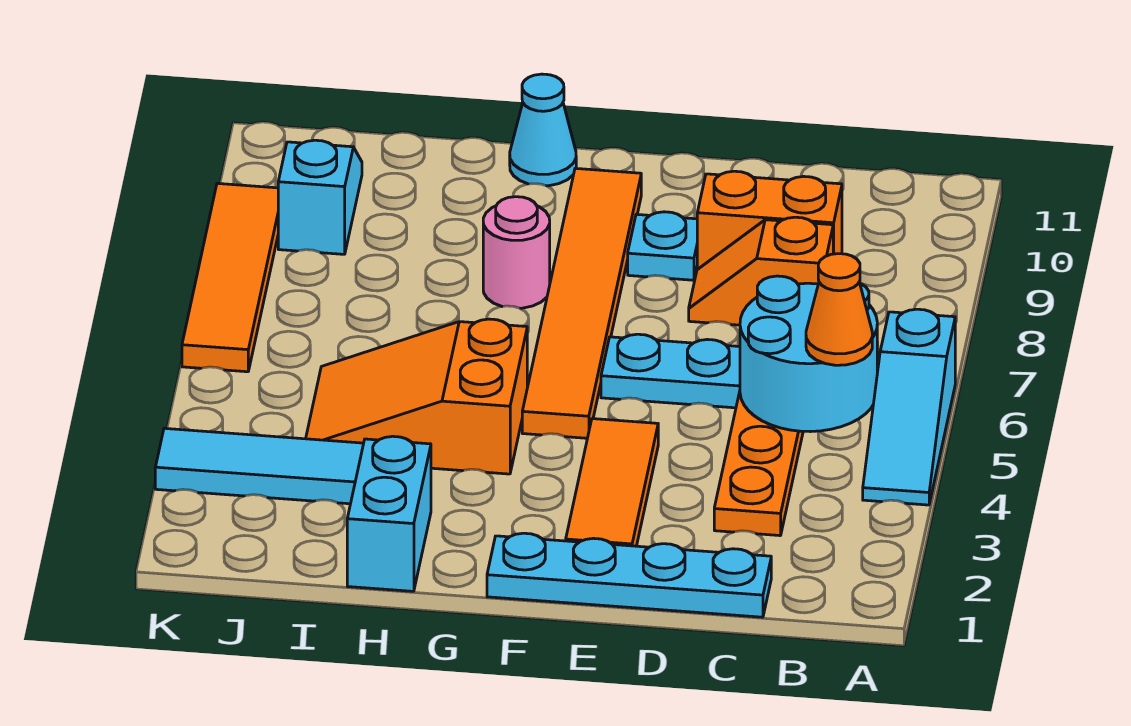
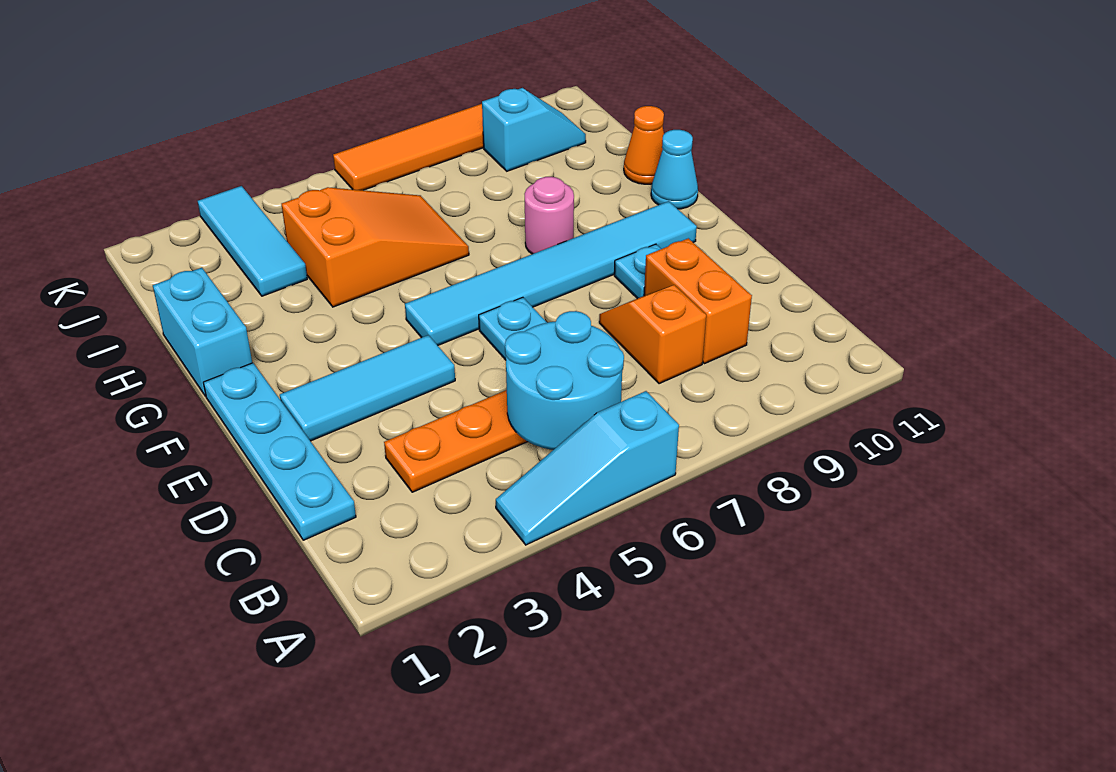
orange 1x1 cone [806,254,872,365] -> orange 1x1 cone moved to [624,106,664,184]
orange 1x3 tile [566,419,658,546] -> cyan 1x3 tile [280,335,455,441]
orange 1x6 tile [522,168,641,438] -> cyan 1x6 tile [405,201,697,345]
orange 2x3 slope [306,319,527,474] -> orange 2x3 slope turned to [281,187,469,307]
cyan 1x2 brick [347,436,431,591] -> cyan 1x2 brick turned to [153,268,252,396]

